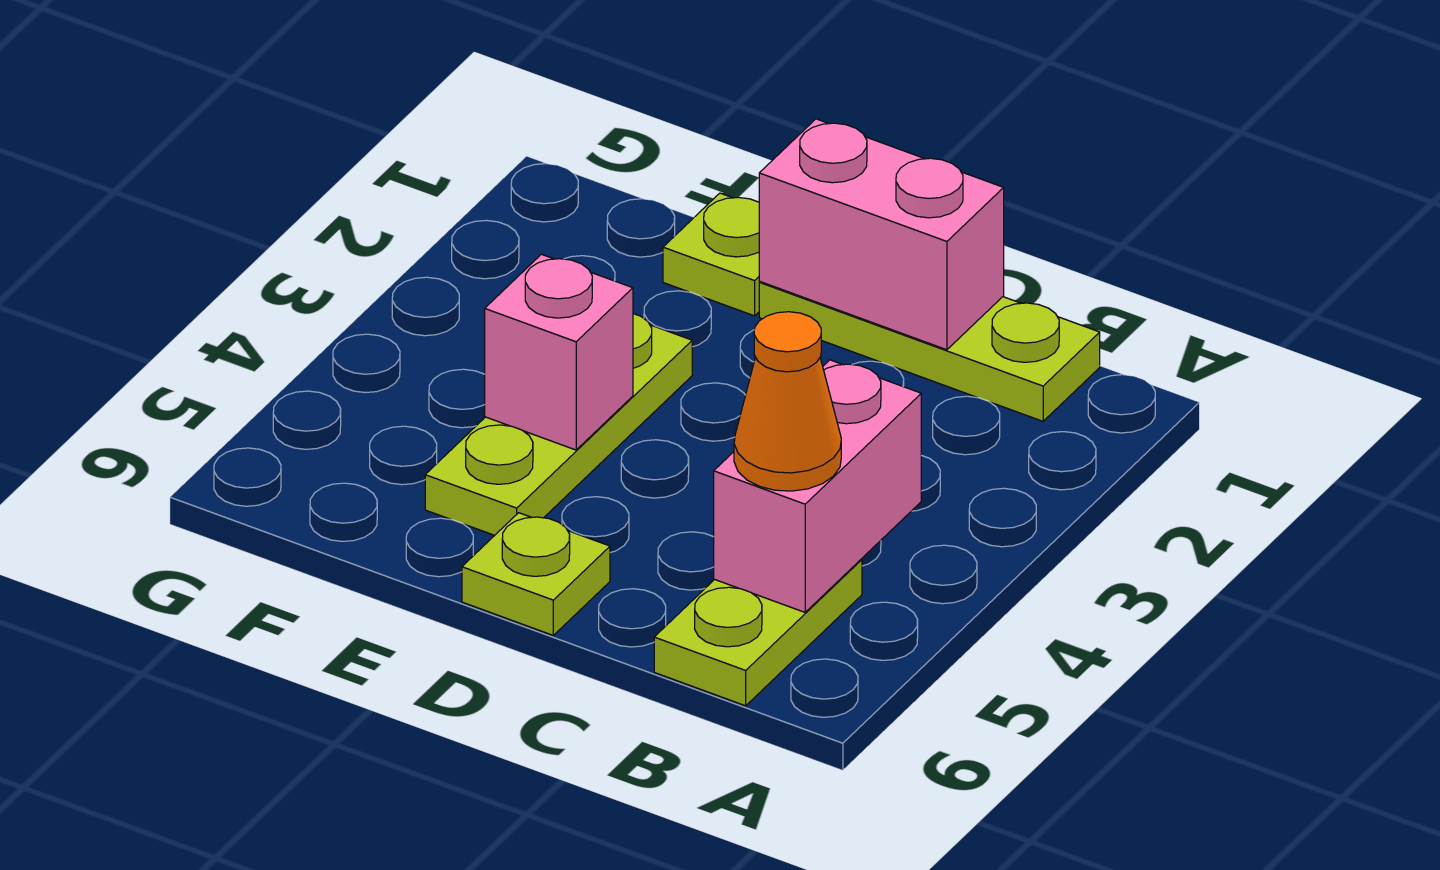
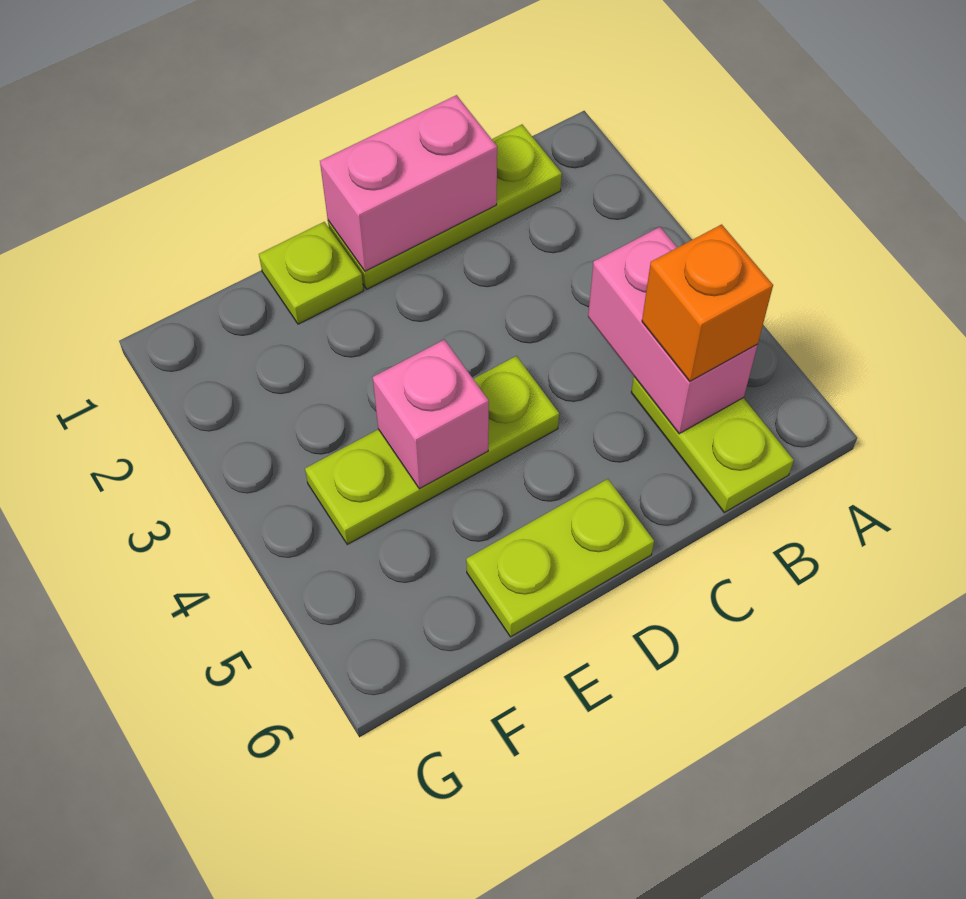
orange 1x1 cone [734,312,841,491] -> orange 1x1 brick [642,224,773,381]
lime 1x1 plate [462,513,610,635] -> lime 1x2 plate [466,479,654,637]
lime 1x3 plate [425,314,692,535] -> lime 1x3 plate turned to [305,356,559,544]

